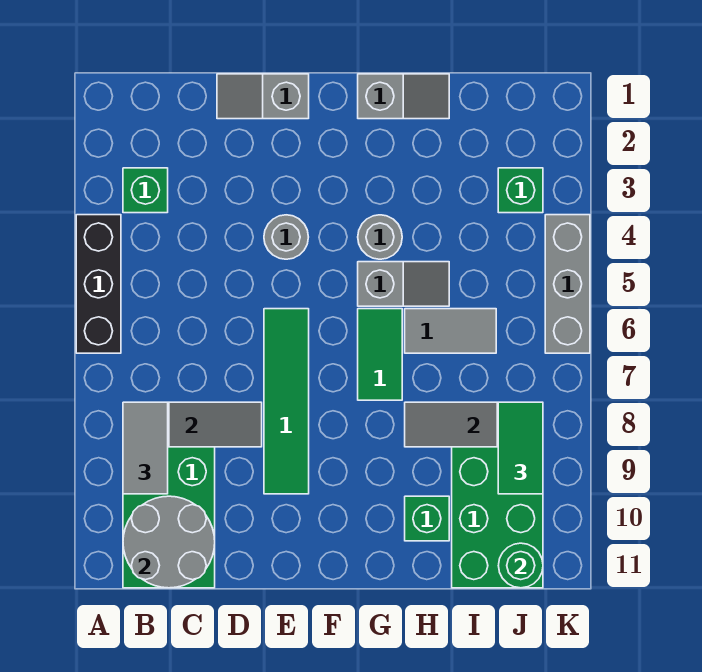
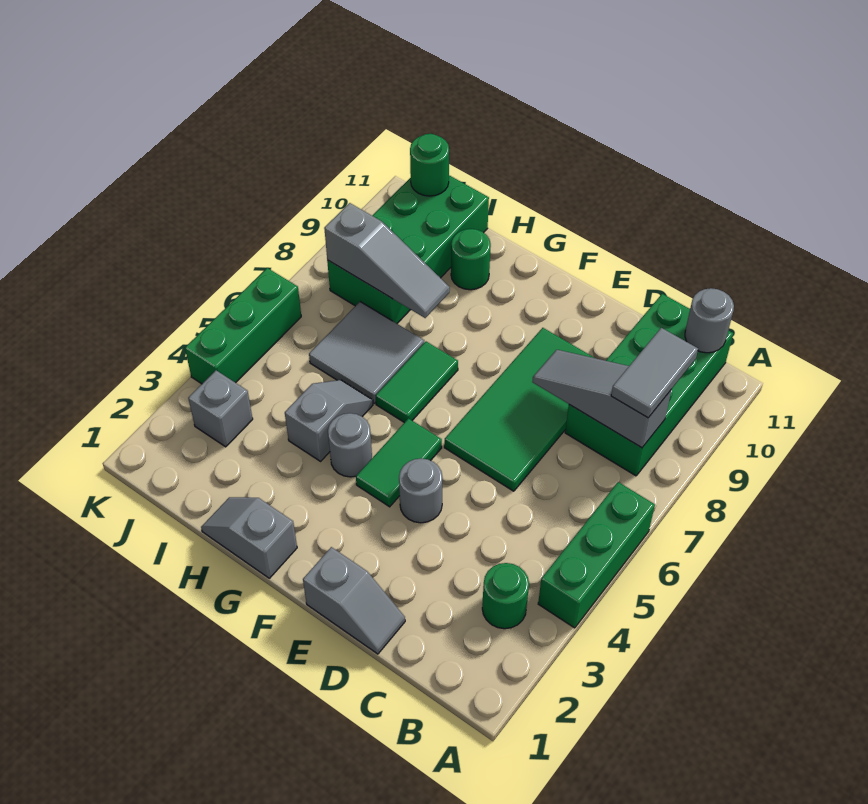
black 1x3 brick [76,215,121,353] -> green 1x3 brick [538,482,655,628]
green 1x1 brick [123,168,168,213] -> green 1x1 round brick [482,563,529,629]
grey 2x2 round brick [123,496,215,588] -> grey 1x1 round brick [685,288,734,353]
green 1x4 tile [264,309,309,494] -> green 2x4 tile [444,328,594,491]
grey 1x2 slope [358,262,449,306] -> grey 1x2 slope turned to [285,380,373,461]
grey 1x2 tile [405,309,496,353] -> grey 2x2 tile [309,302,424,403]
green 1x1 brick [405,496,449,541] -> green 1x1 round brick [451,229,491,290]
green 1x1 brick [498,168,543,213] -> grey 1x1 brick [188,370,253,447]
green 1x2 tile [498,402,543,494] -> green 1x2 tile moved to [356,419,442,507]
grey 1x3 brick [545,215,590,353] -> green 1x3 brick [185,268,301,384]

